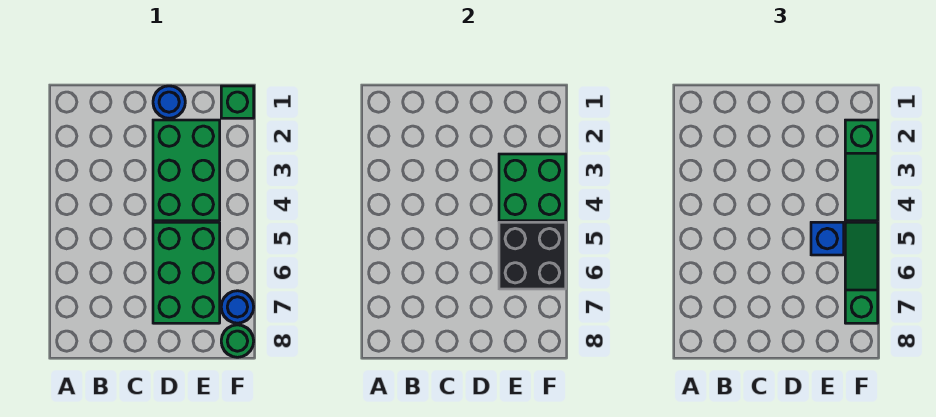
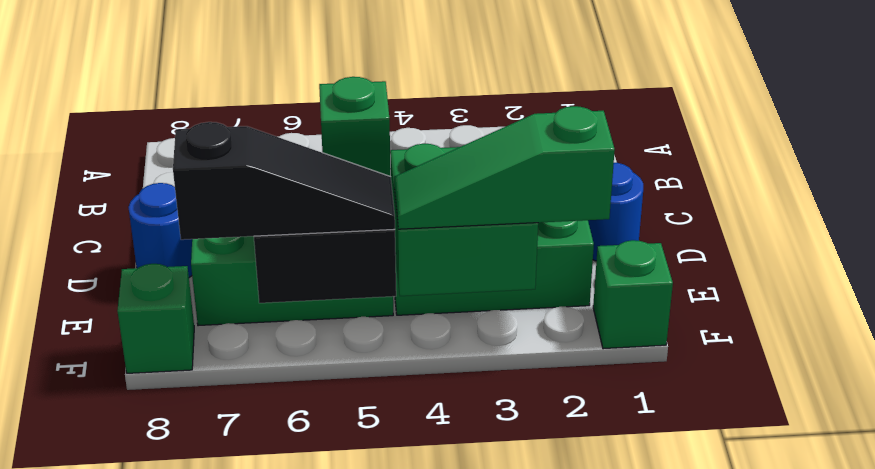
blue 1x1 brick [811,222,844,255] -> green 1x1 brick [319,77,391,176]
green 1x3 slope [845,222,878,323] -> black 1x3 slope [173,122,395,240]
blue 1x1 round brick [221,291,254,323] -> blue 1x1 round brick moved to [128,183,192,277]
green 1x1 round brick [221,325,254,357] -> green 1x1 brick [117,264,194,373]

